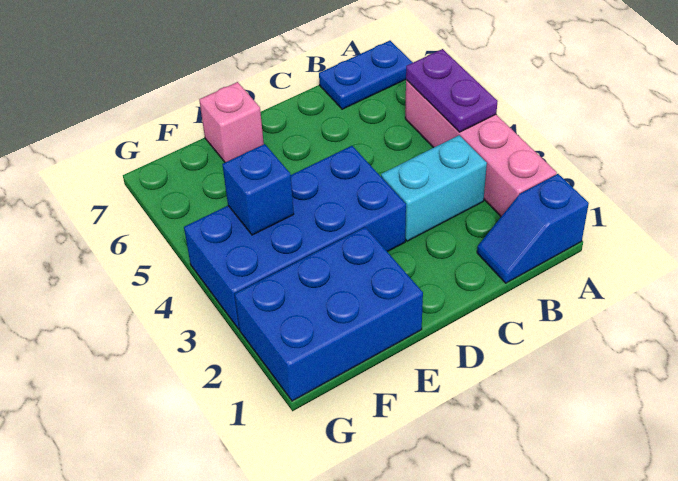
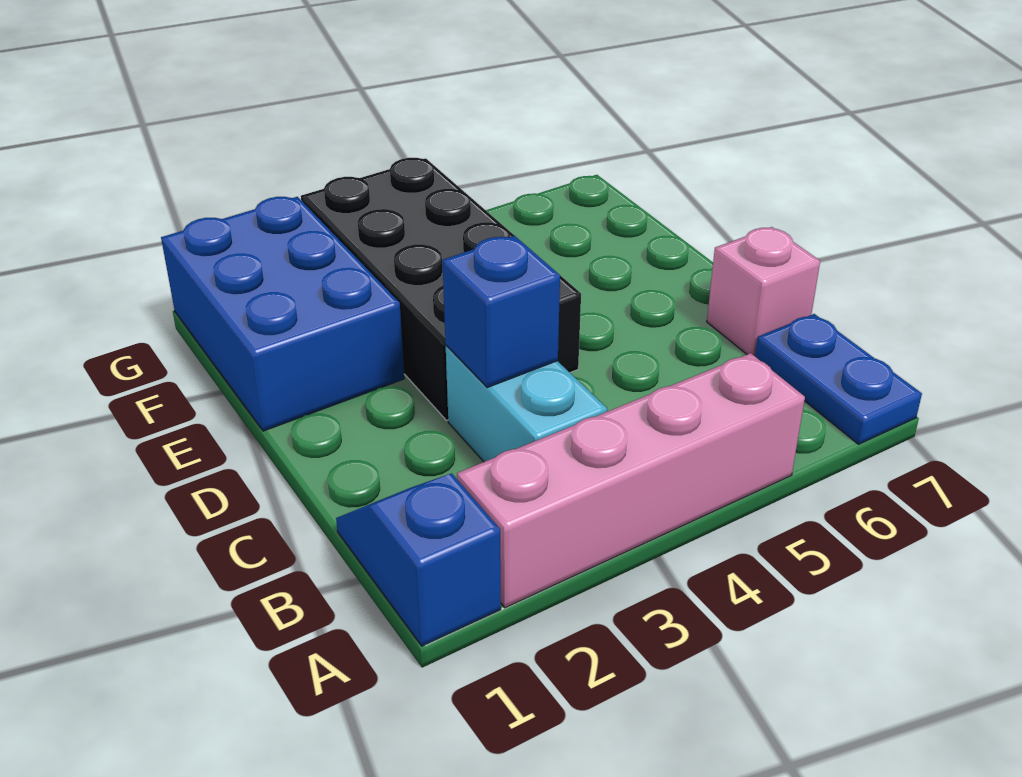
purple 1x2 plate [406,49,498,132] -> none
blue 2x4 brick [184,146,406,329] -> black 2x4 brick [301,158,581,421]
pink 1x1 brick [199,82,264,162] -> pink 1x1 brick moved to [707,227,820,356]
blue 1x1 brick [222,144,294,235] -> blue 1x1 brick moved to [442,236,560,387]

